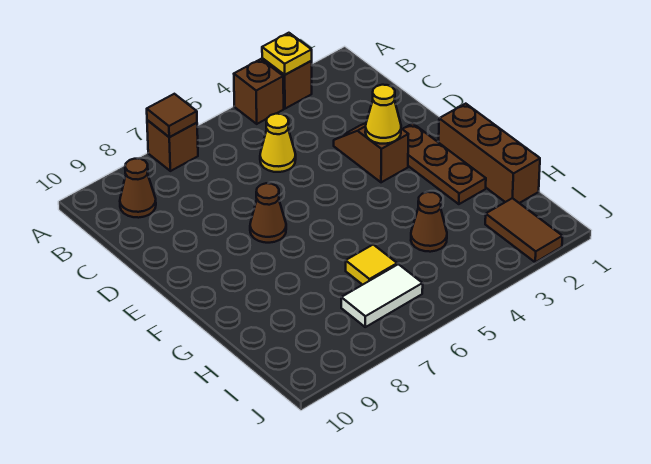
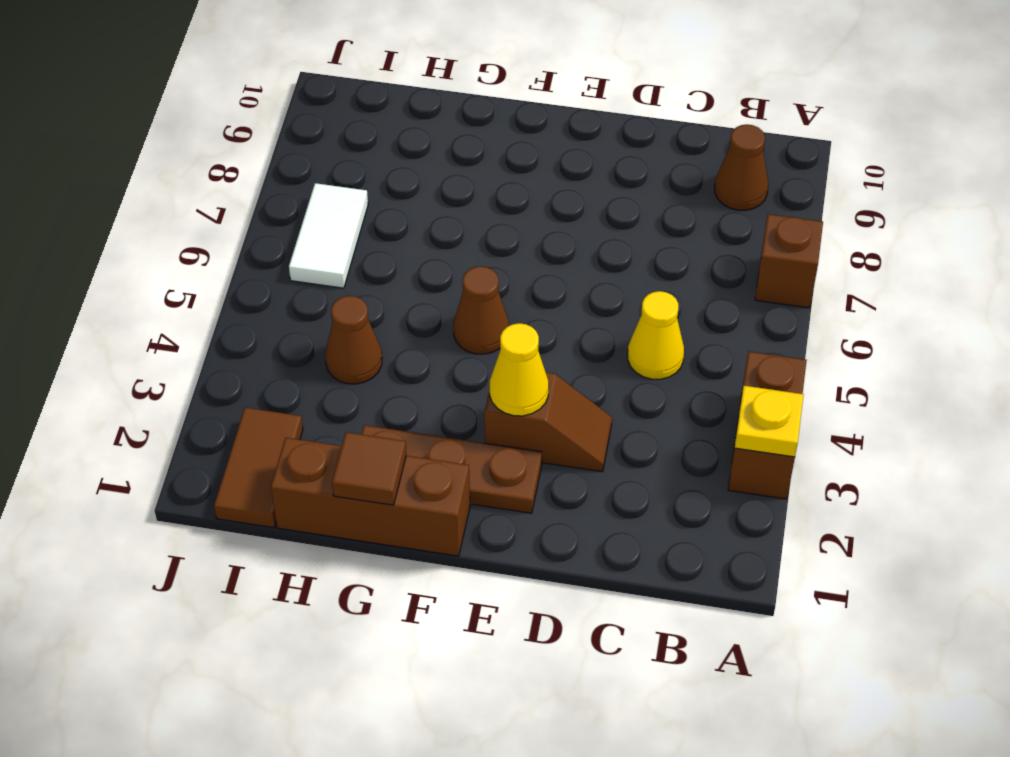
brown 1x1 tile [147,94,197,137] -> brown 1x1 tile moved to [332,432,406,505]
brown 1x1 cone [250,183,286,243] -> brown 1x1 cone moved to [453,266,509,354]
yellow 1x1 tile [346,245,397,285] -> none
brown 1x2 tile [485,198,563,262] -> brown 1x2 tile turned to [214,408,303,528]

